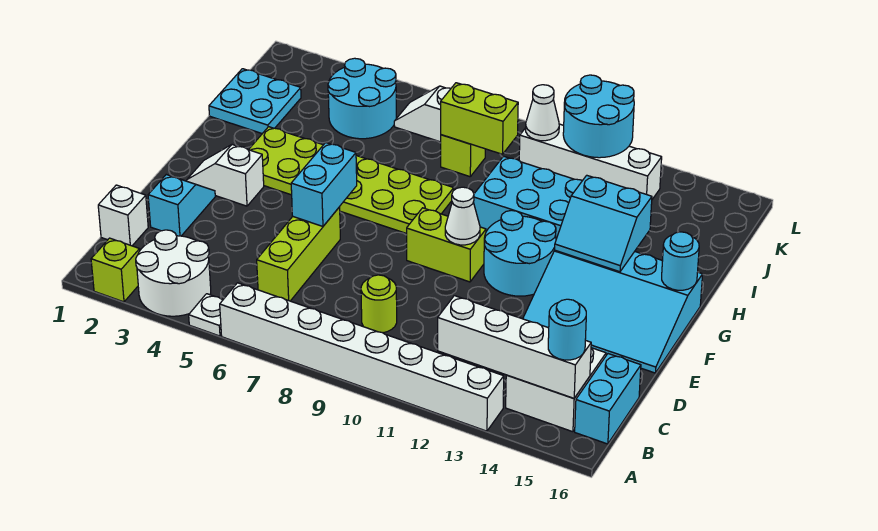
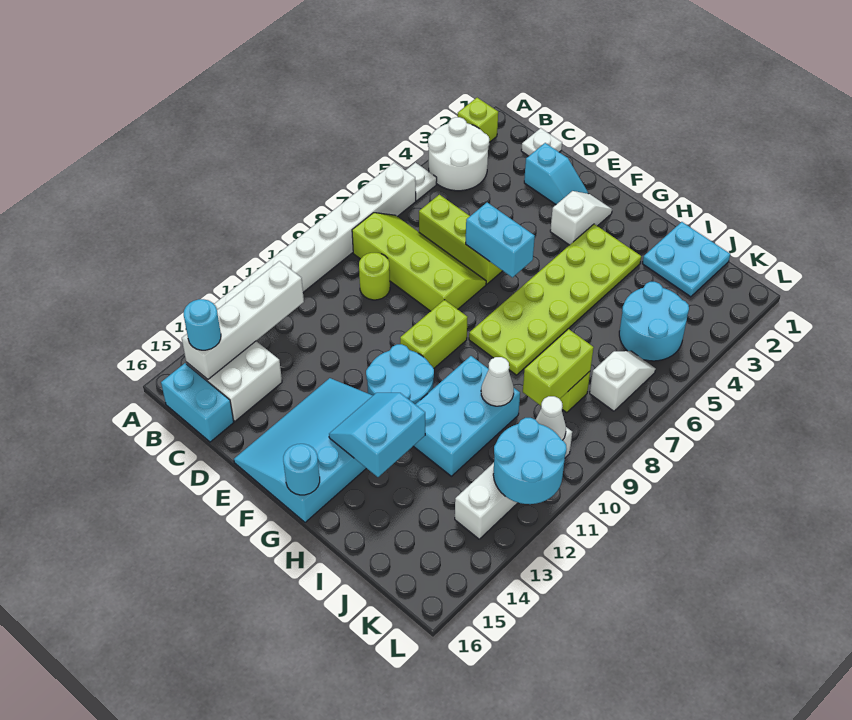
none -> lime 2x4 slope [352,213,486,311]
white 1x1 brick [98,185,148,246] -> white 1x1 plate [521,128,562,156]
white 1x1 cone [445,187,480,245] -> white 1x1 cone moved to [481,357,514,406]

